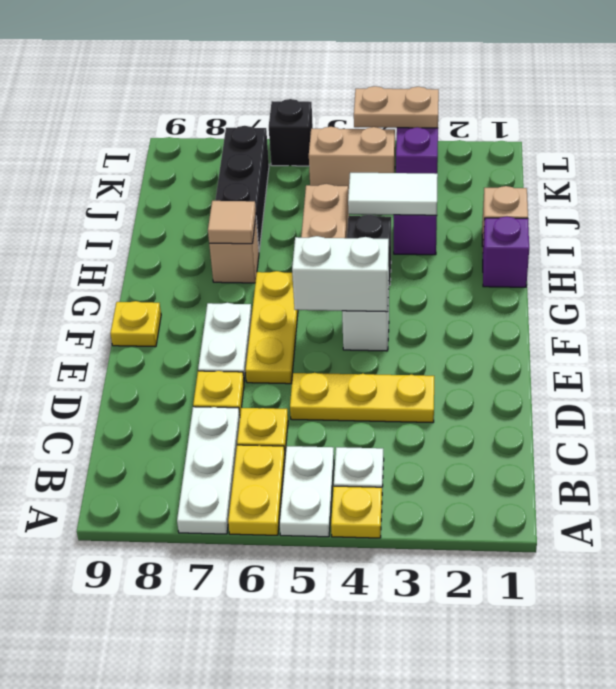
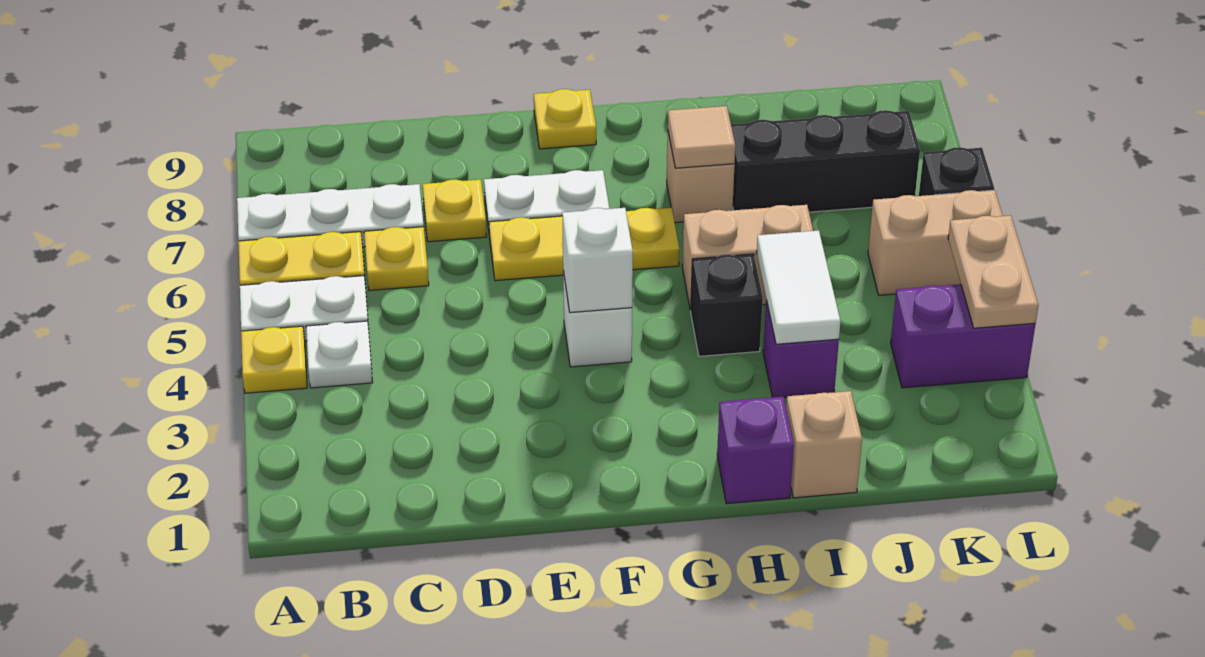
yellow 1x3 plate [290,373,434,423] -> none
white 1x2 brick [292,236,389,312] -> white 1x1 brick [562,208,633,313]
tan 1x2 brick [309,127,395,194] -> tan 1x2 brick turned to [868,190,1003,295]

